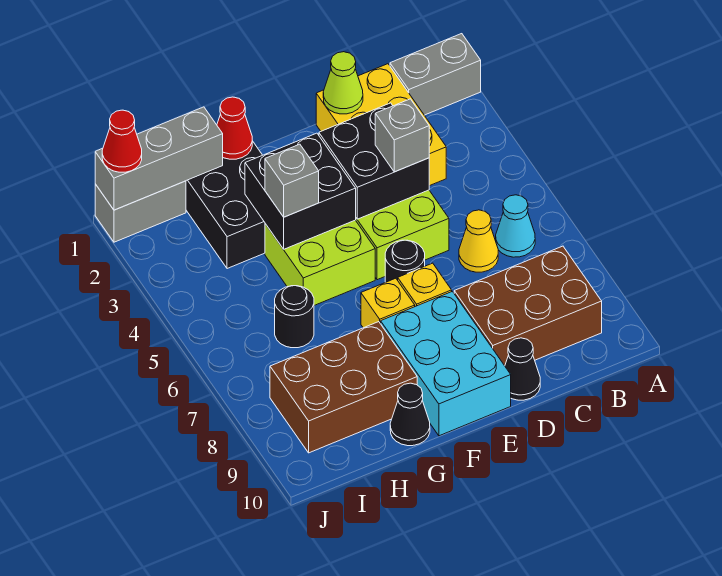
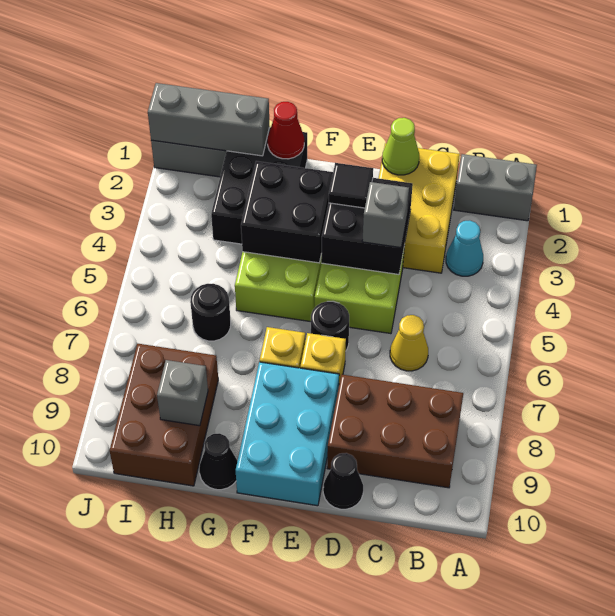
cyan 1x1 cone [496,195,535,257] -> cyan 1x1 cone moved to [446,220,483,276]
none -> black 1x1 tile [329,163,373,208]
grey 1x1 brick [265,144,319,217] -> grey 1x1 brick moved to [157,360,208,426]
brown 2x3 brick [270,322,417,453] -> brown 2x3 brick turned to [109,344,218,486]
red 1x1 cone [102,110,142,172] -> none

